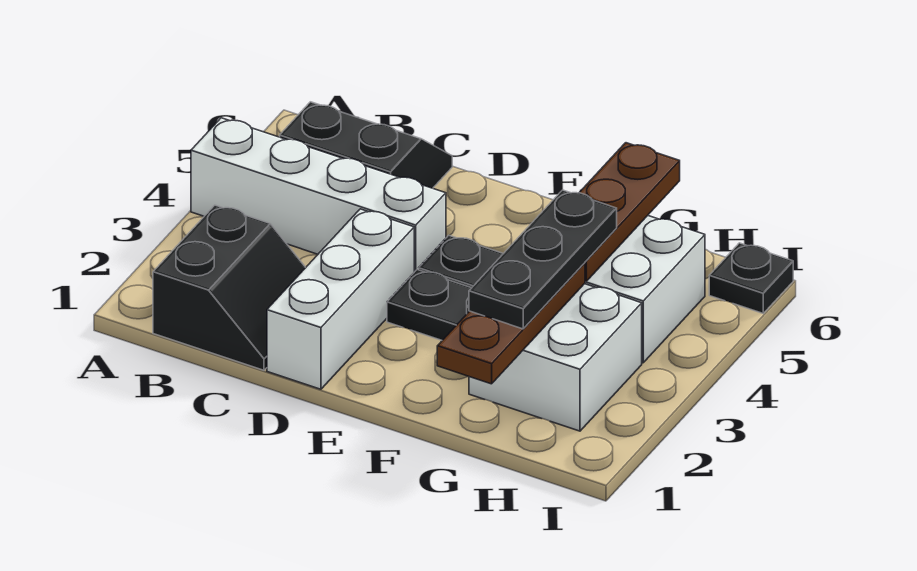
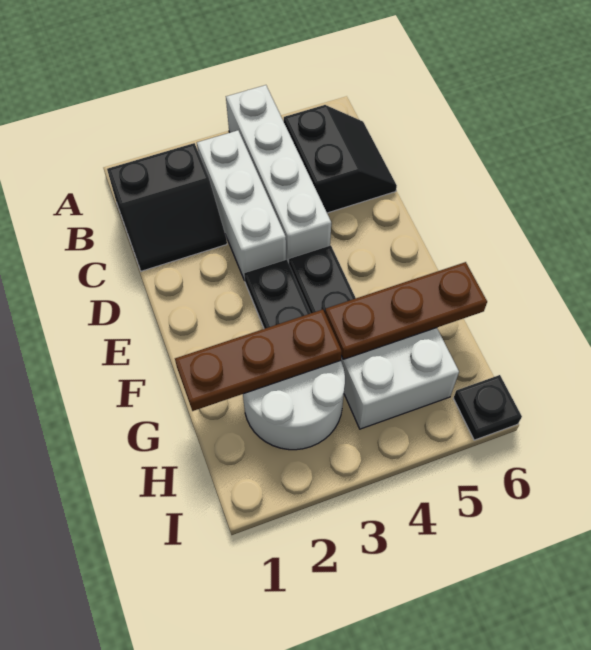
white 1x3 brick [267,209,414,389] -> white 1x3 brick turned to [197,130,286,281]
white 2x2 brick [469,284,642,431] -> white 2x2 round brick [243,361,345,450]
black 1x3 plate [469,190,617,329] -> none

